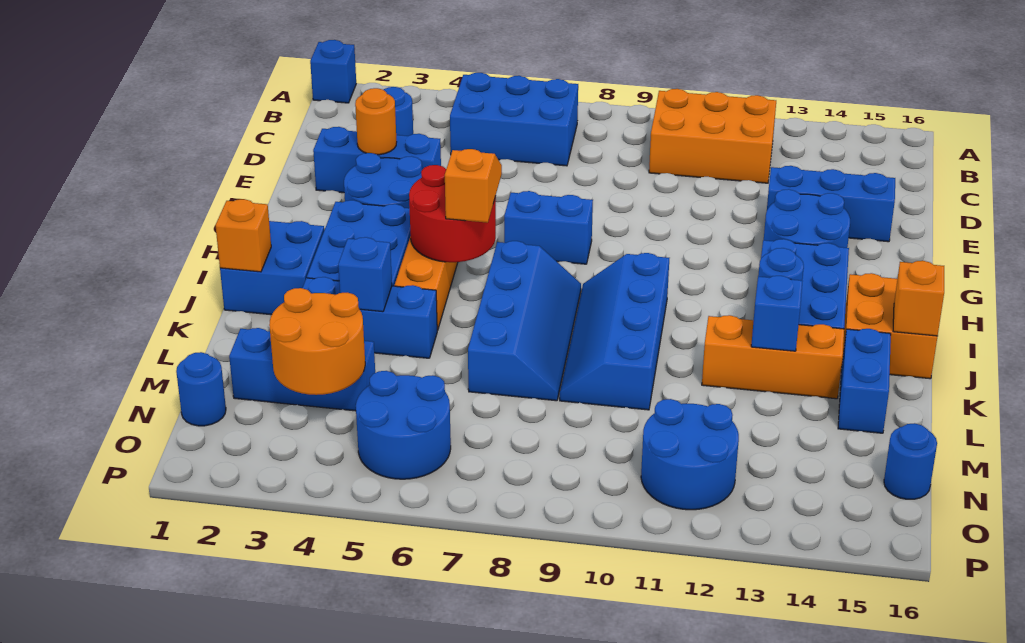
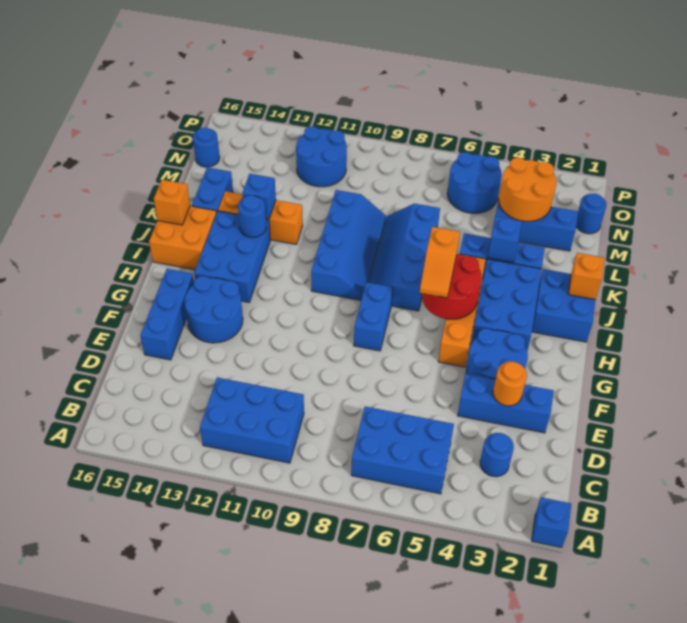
orange 2x3 brick [649,89,776,183] -> blue 2x3 brick [200,377,304,463]
blue 1x3 brick [767,166,895,242] -> blue 1x3 brick turned to [140,269,194,360]
blue 1x2 brick [504,191,593,264] -> blue 1x2 brick turned to [354,282,393,351]

